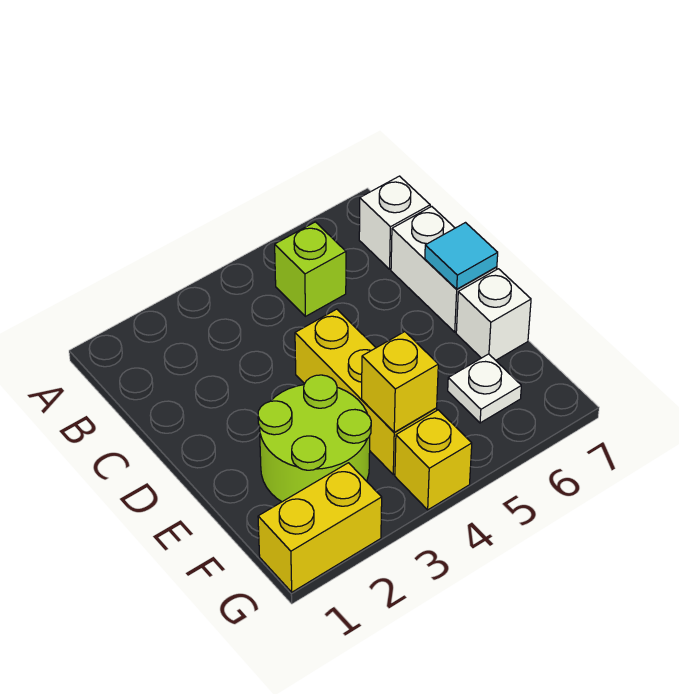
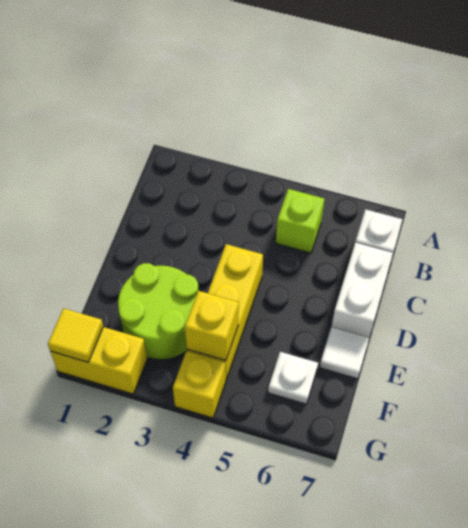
cyan 1x1 tile [425,223,498,289] -> none
white 1x1 brick [456,269,531,360] -> white 1x1 tile [320,327,369,379]
none -> yellow 1x1 tile [48,308,103,362]

